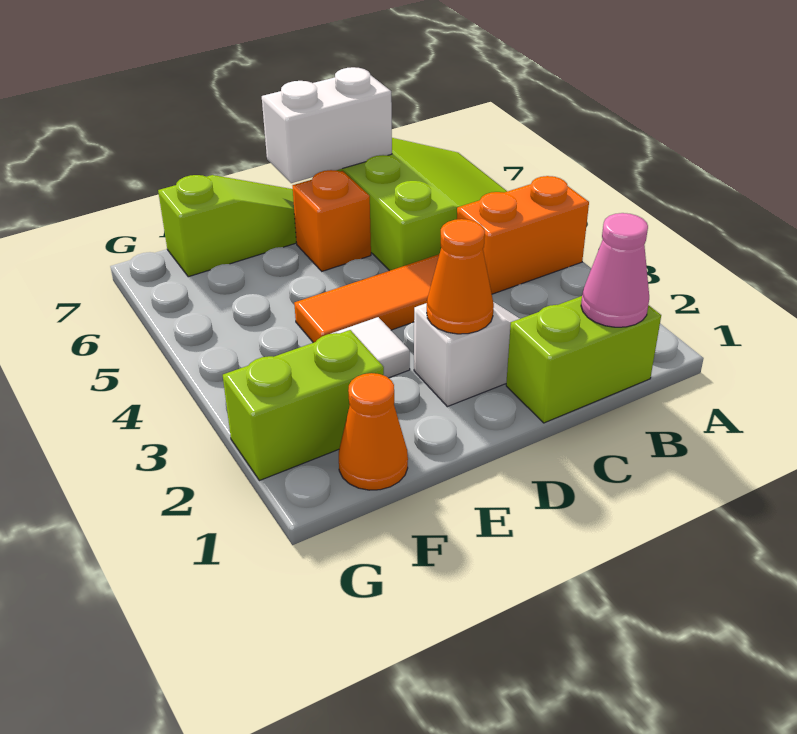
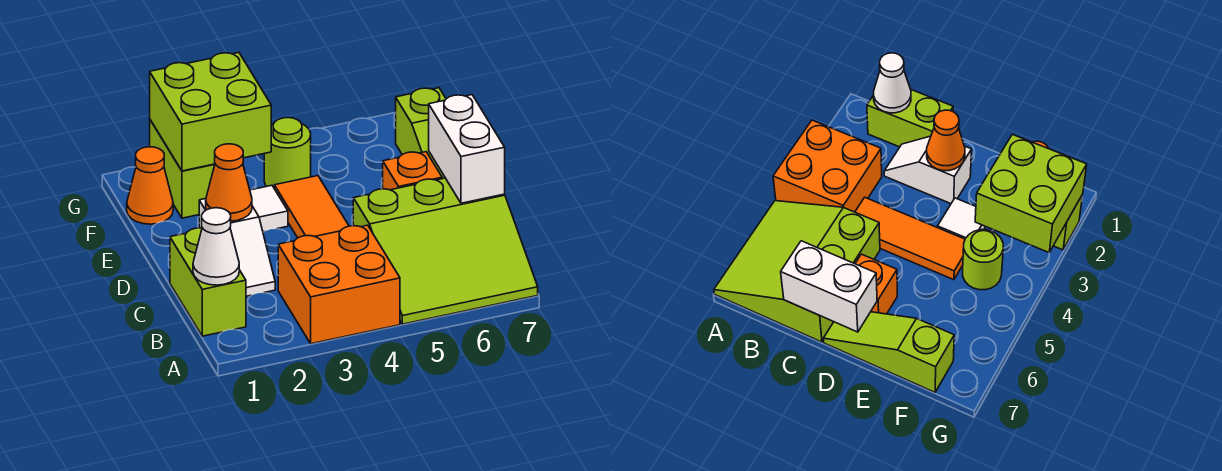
orange 1x2 brick [457,176,589,294] -> orange 2x2 brick [278,225,400,344]
pink 1x1 cone [581,213,649,327] -> white 1x1 cone [193,208,239,285]
none -> lime 2x2 brick [150,53,271,171]
none -> lime 1x1 round brick [264,118,311,187]

